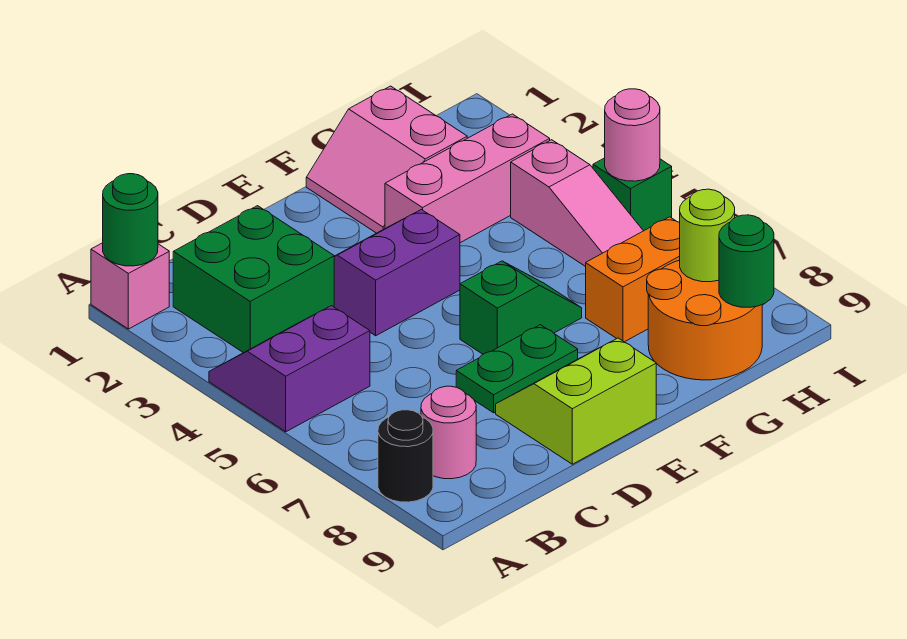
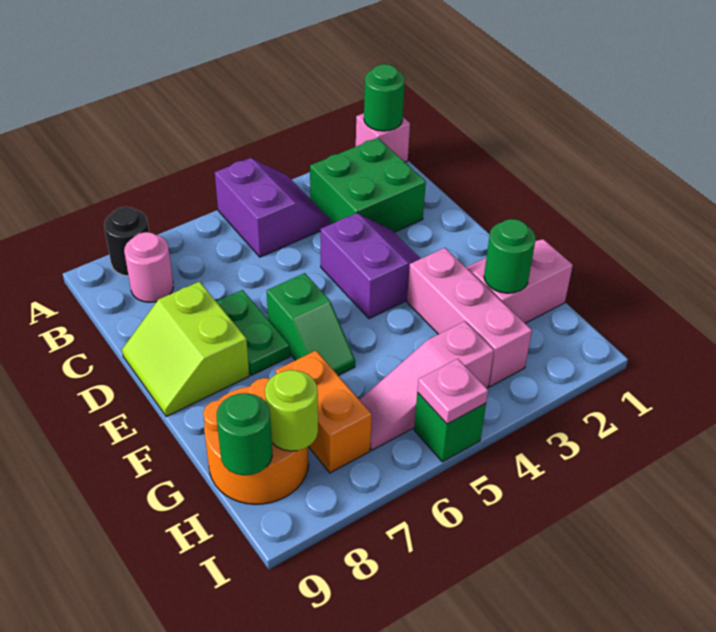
lime 2x2 slope [496,338,656,464] -> lime 2x2 slope turned to [122,282,249,417]
none -> green 1x1 round brick [484,219,536,293]
pink 1x1 round brick [605,89,660,181] -> pink 1x1 plate [417,359,488,424]

